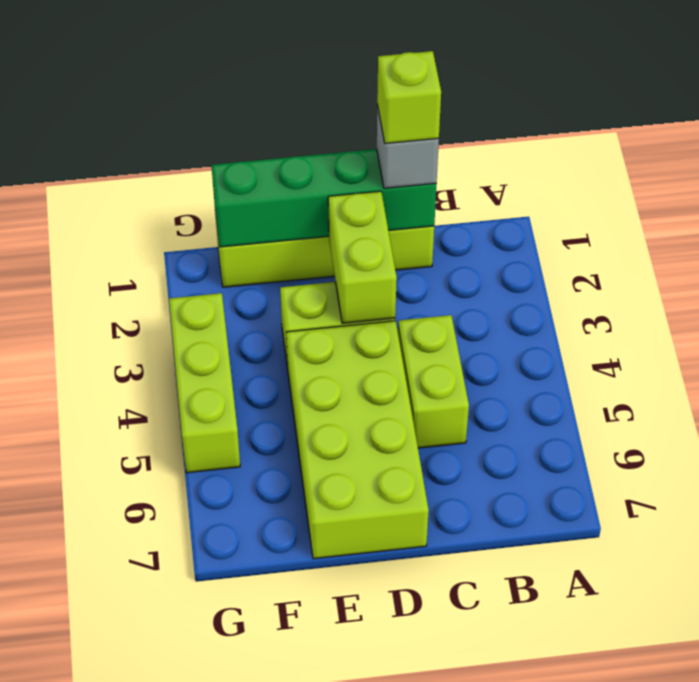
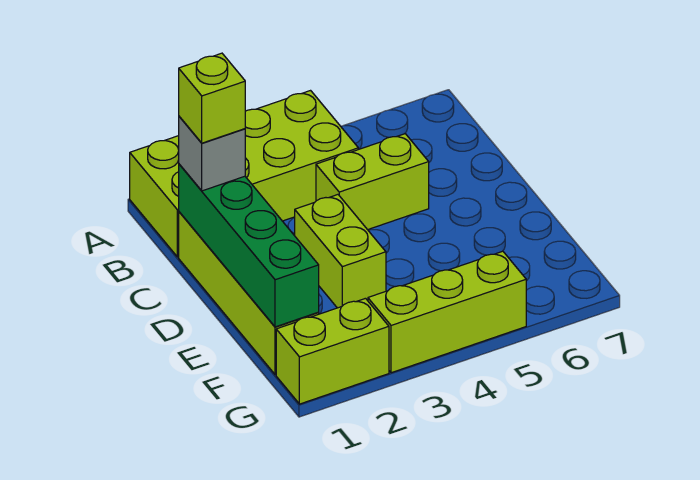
lime 1x2 brick [328,191,397,323] -> lime 1x2 brick moved to [276,298,389,404]
lime 2x4 brick [286,321,429,559] -> lime 2x4 brick moved to [130,91,358,257]

